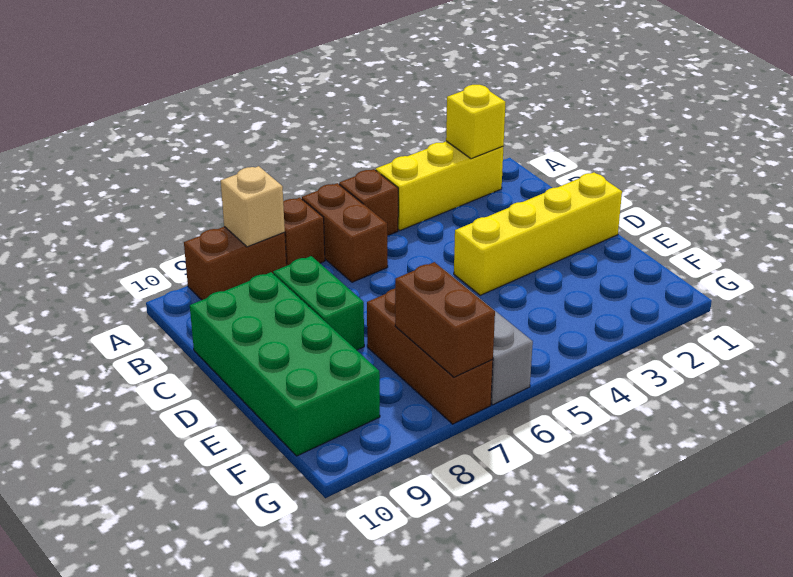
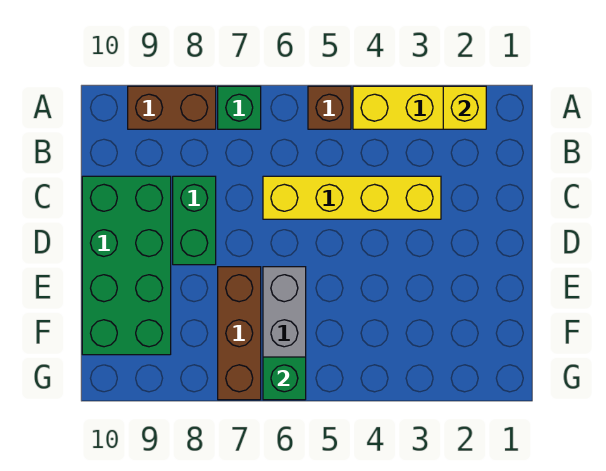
brown 1x2 brick [302,183,388,282] -> none
brown 1x1 brick [283,198,325,266] -> green 1x1 brick [218,86,261,129]
tan 1x1 brick [221,166,285,247] -> none
yellow 1x4 brick [454,172,622,295] -> yellow 1x4 brick moved to [263,176,441,219]
brown 1x2 brick [395,262,495,377] -> none
none -> green 1x1 brick [263,357,306,400]

